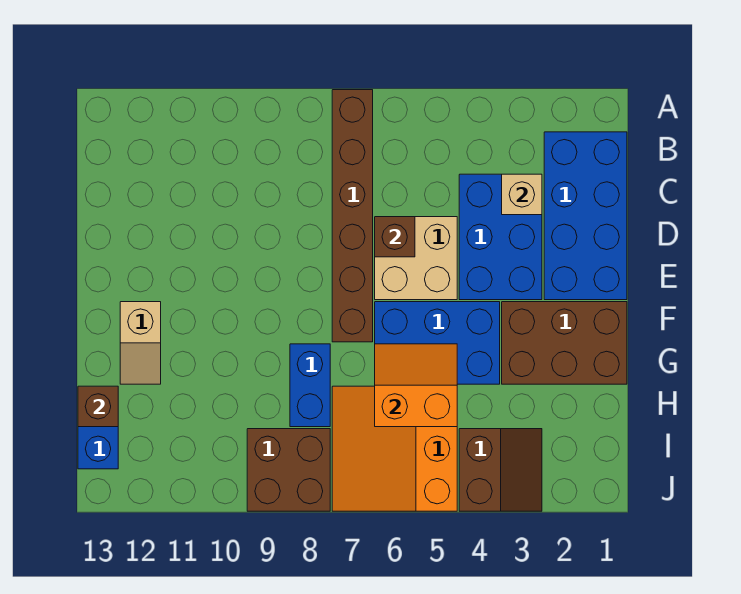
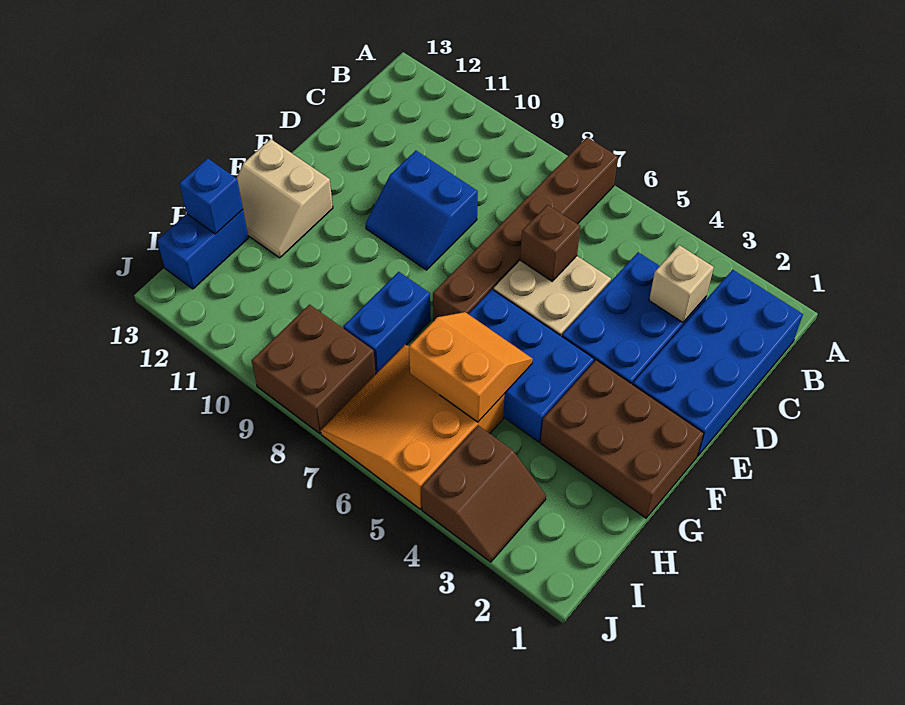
none -> blue 2x2 slope [366,151,478,270]
tan 1x2 slope [120,302,161,384] -> tan 2x2 slope [237,139,333,258]
brown 1x1 brick [78,386,118,427] -> blue 1x1 brick [179,158,243,234]

